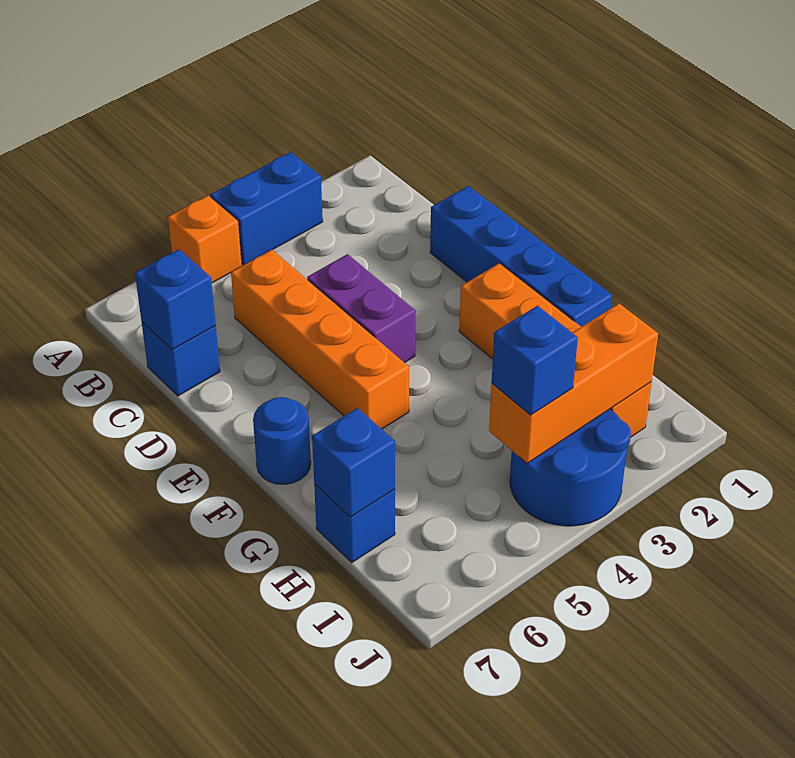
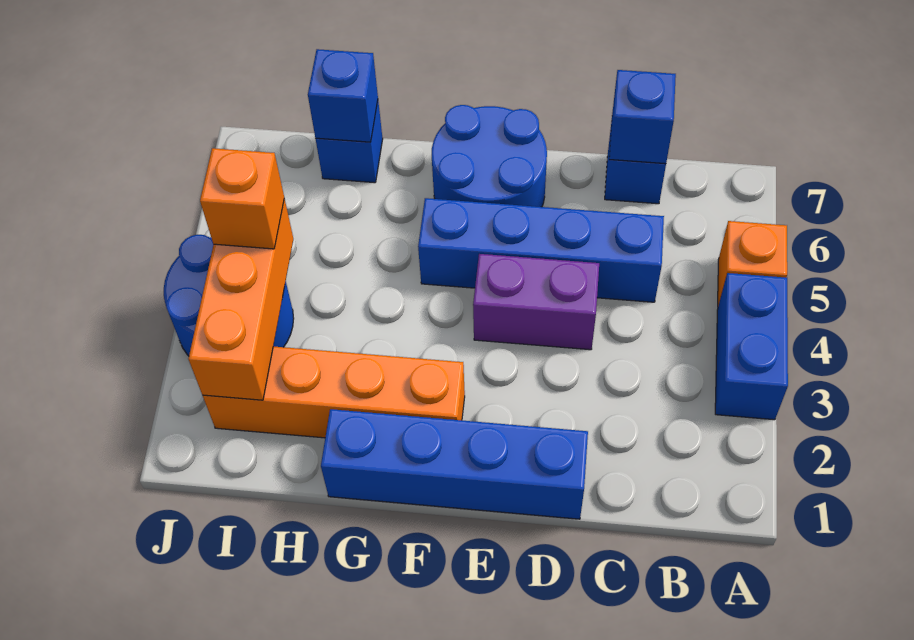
orange 1x4 brick [231,250,409,429] -> blue 1x4 brick [418,198,664,302]
blue 1x1 round brick [253,397,311,484] -> blue 2x2 round brick [432,105,547,207]
blue 1x1 brick [492,306,578,415] -> orange 1x1 brick [200,148,284,249]

